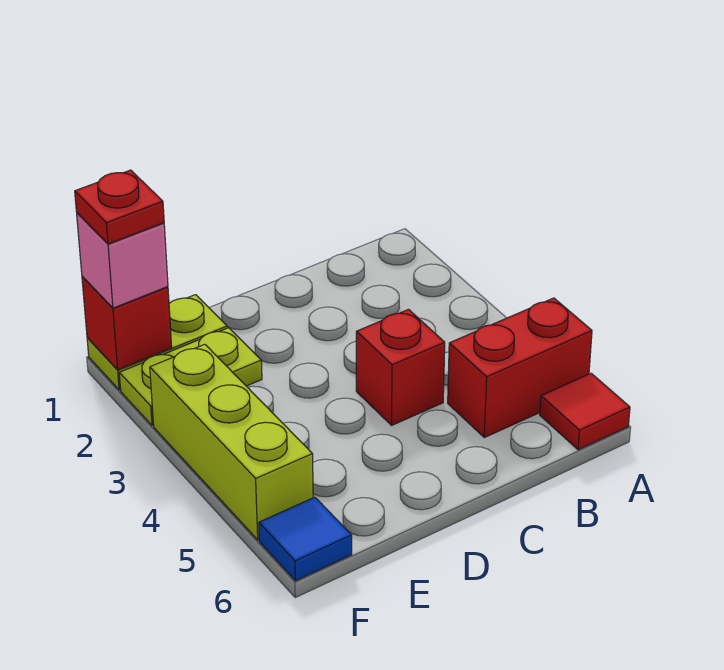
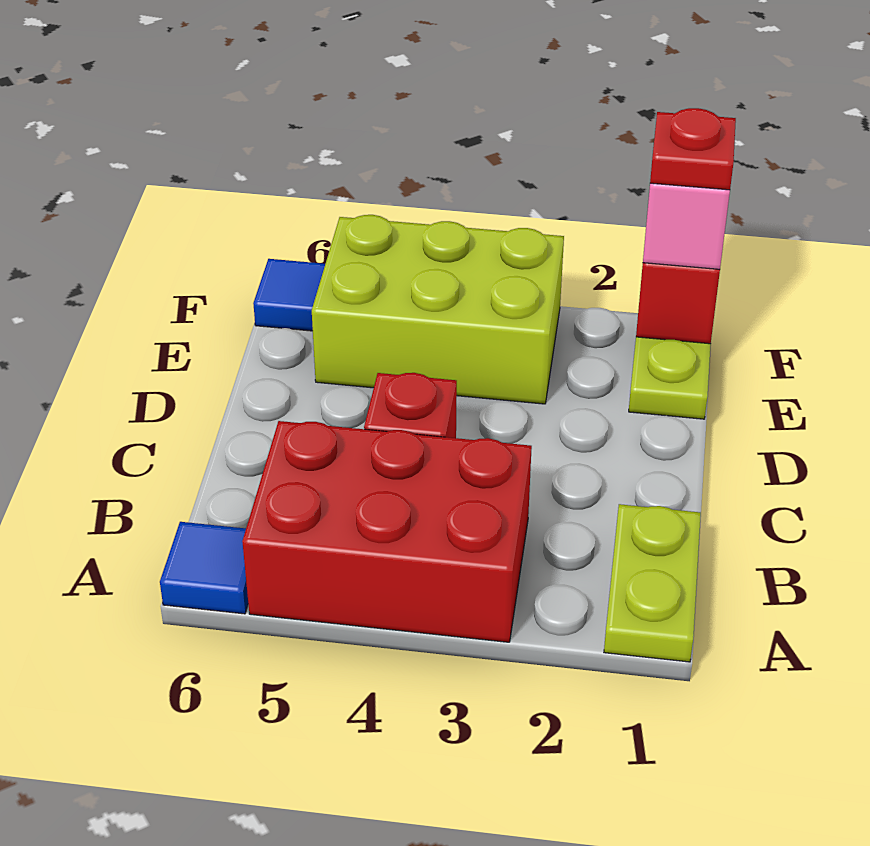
red 1x2 brick [448,298,592,437] -> red 2x3 brick [242,421,532,642]
red 1x1 tile [540,373,630,450] -> blue 1x1 tile [160,522,248,614]
lime 1x2 plate [119,328,262,426] -> lime 1x2 plate moved to [604,504,701,662]
lime 1x3 brick [150,344,313,540] -> lime 2x3 brick [312,215,564,404]

